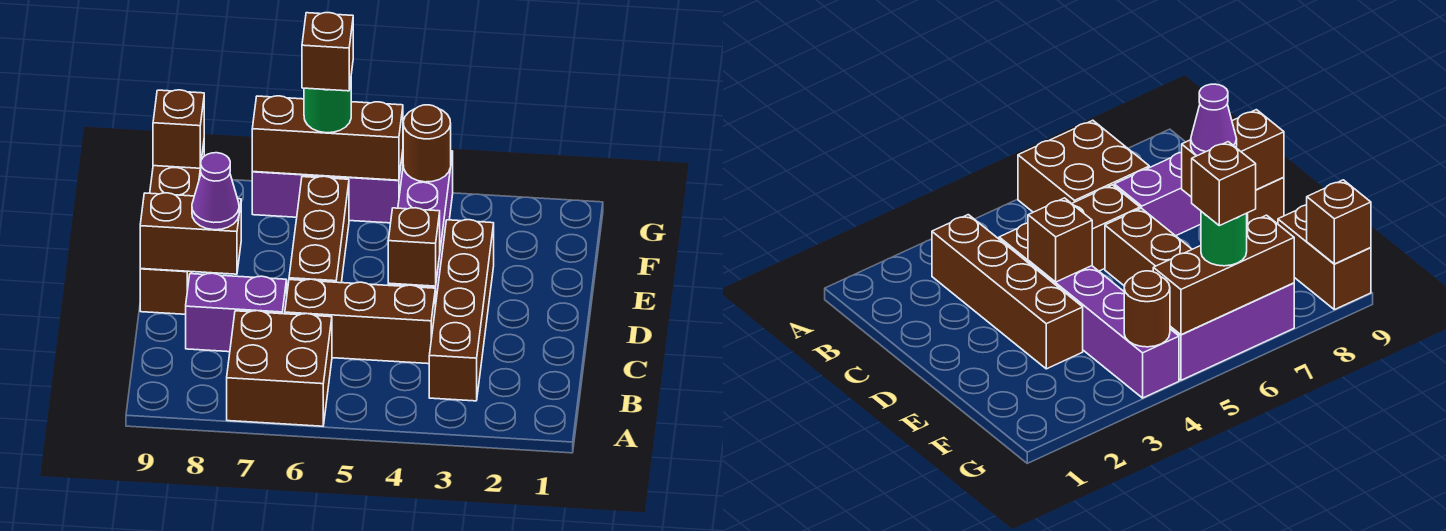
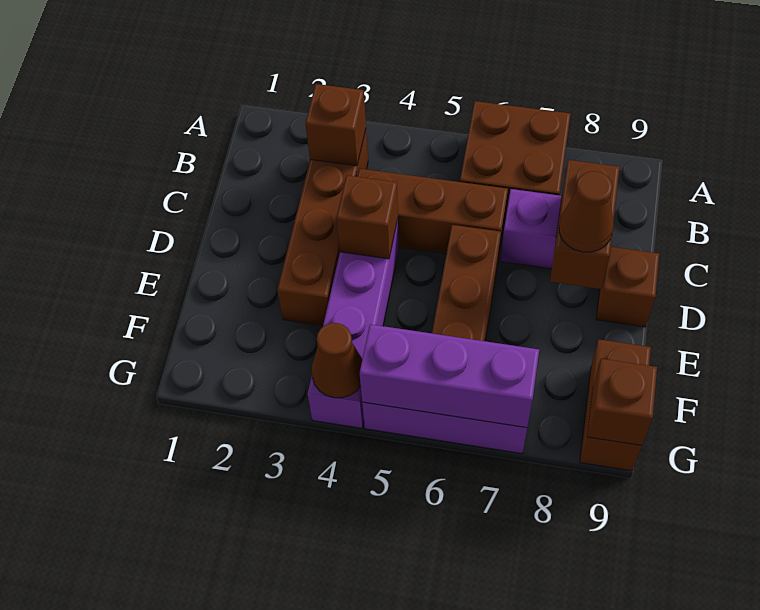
brown 1x2 brick [140,193,241,274] -> brown 1x2 brick turned to [550,160,619,289]
purple 1x1 cone [192,153,239,230] -> brown 1x1 cone [559,171,614,252]
brown 1x1 round brick [403,105,451,182] -> brown 1x1 cone [312,323,362,398]
brown 1x3 brick [252,96,403,180] -> purple 1x3 brick [360,324,539,428]
green 1x1 round brick [304,81,351,133] -> none
brown 1x1 brick [302,13,353,91] -> brown 1x1 brick moved to [305,84,366,166]

